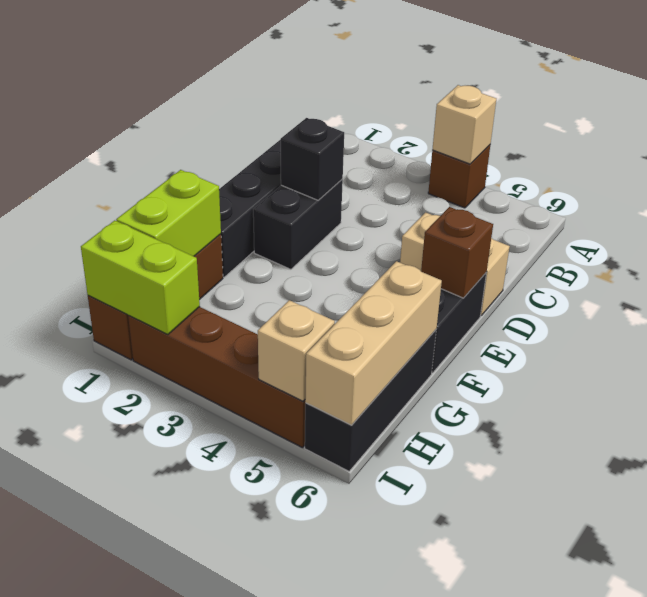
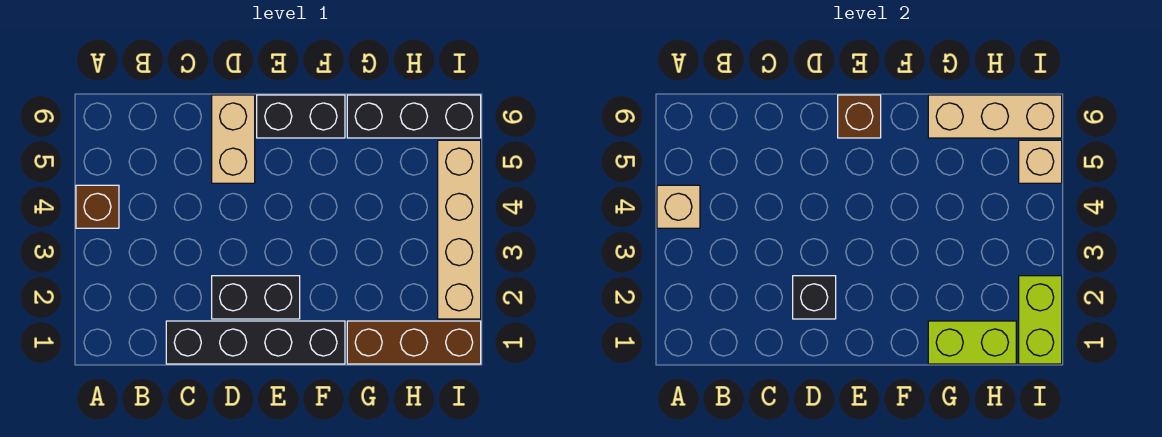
brown 1x4 brick [128,307,305,448] -> tan 1x4 brick [438,140,481,319]

